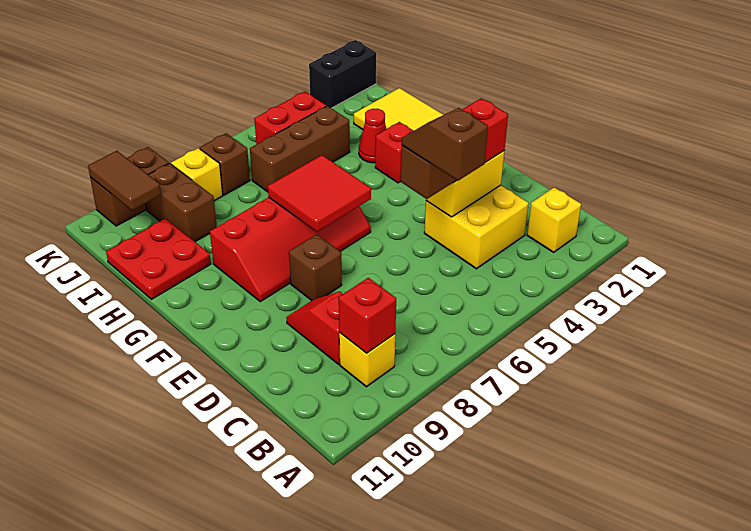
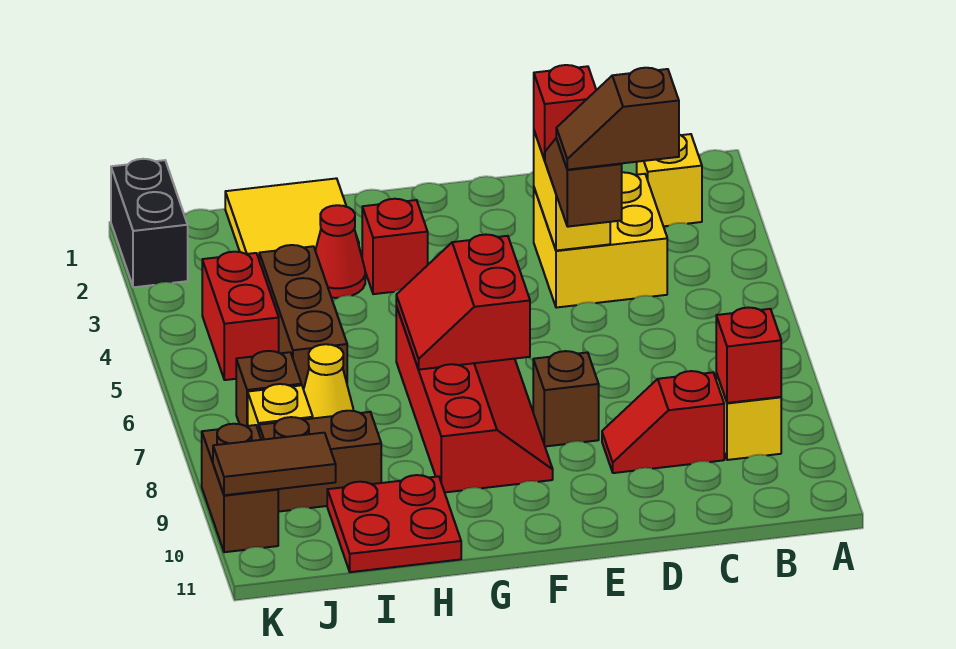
red 2x2 tile [268,155,371,232] -> red 2x2 slope [396,234,530,370]
none -> yellow 1x1 cone [304,344,353,418]

